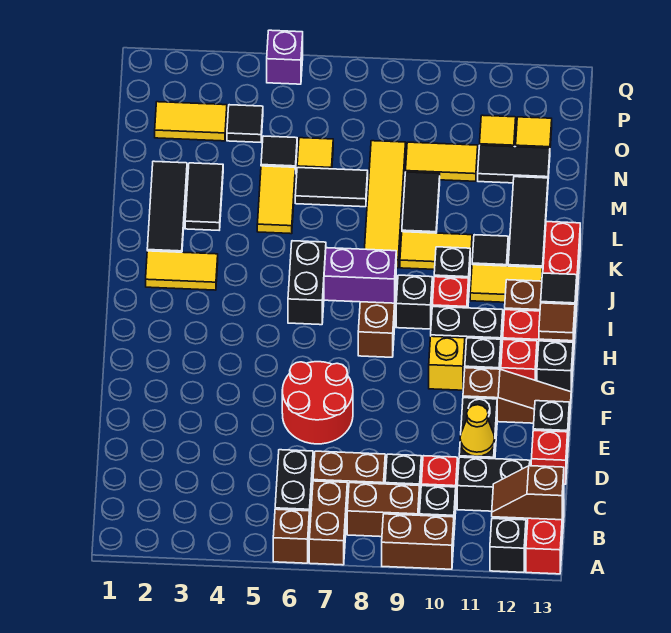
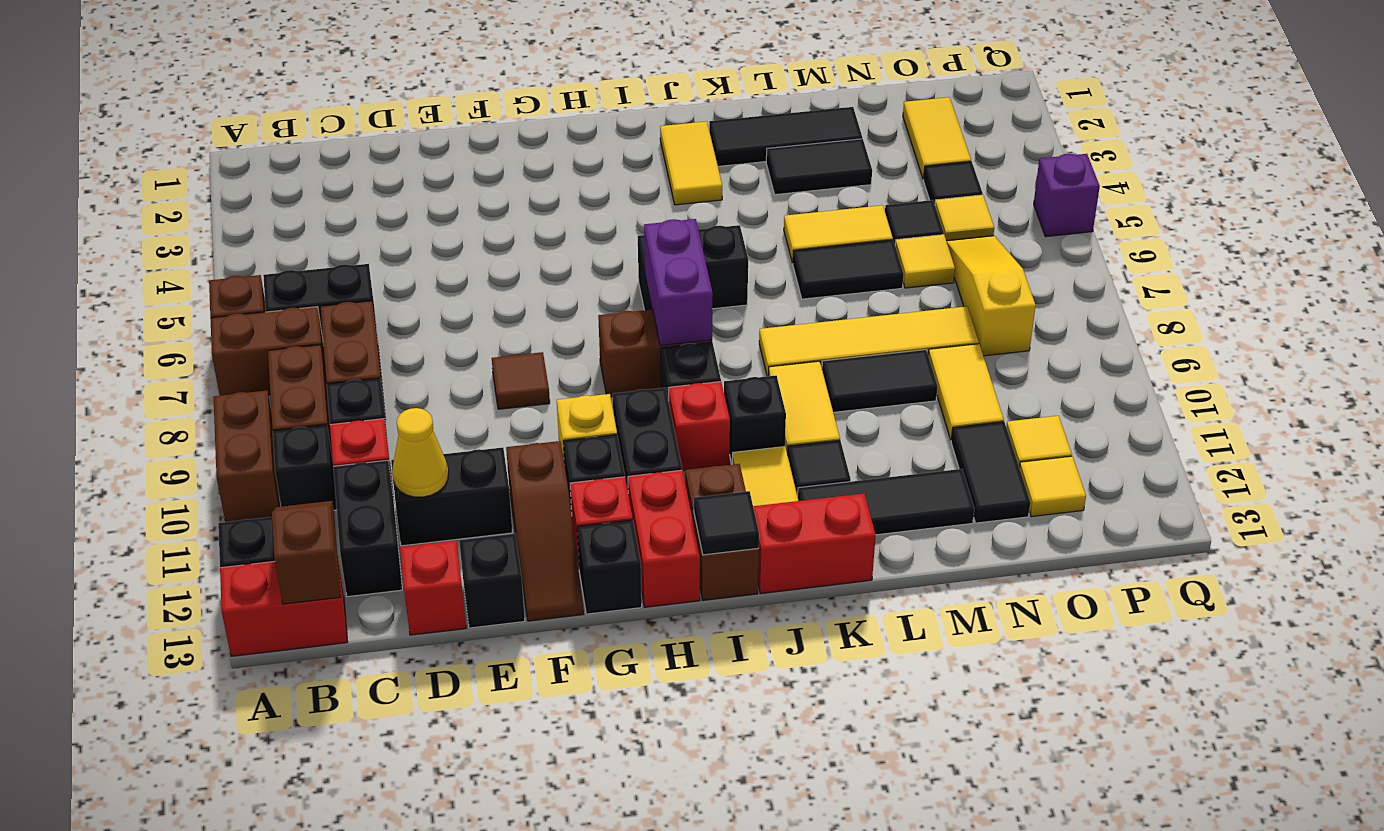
red 2x2 round brick [282,362,353,444] -> none
brown 1x1 tile [539,303,575,341] -> brown 1x1 tile moved to [492,352,550,409]
black 1x2 tile [295,168,368,207] -> black 1x2 tile turned to [793,240,904,299]
none -> yellow 1x1 tile [935,195,994,241]
none -> yellow 1x3 slope [947,236,1036,356]

